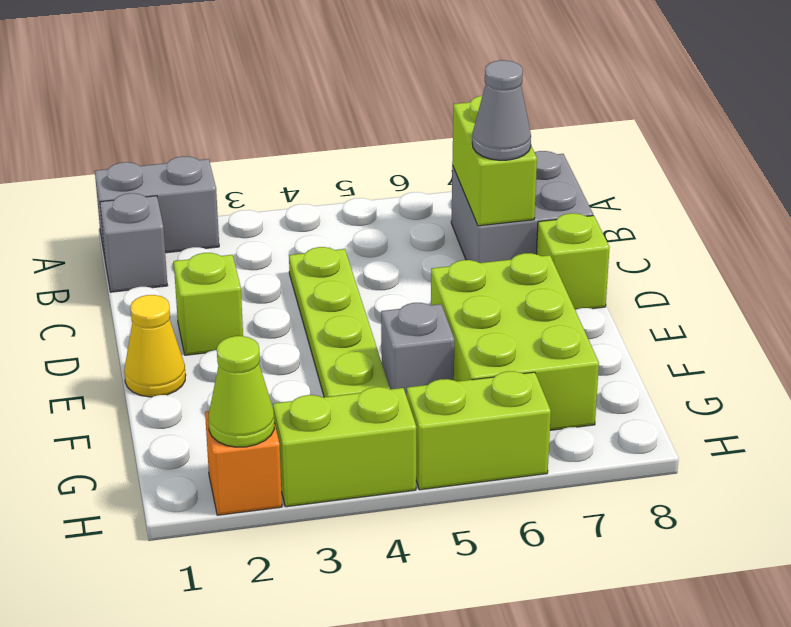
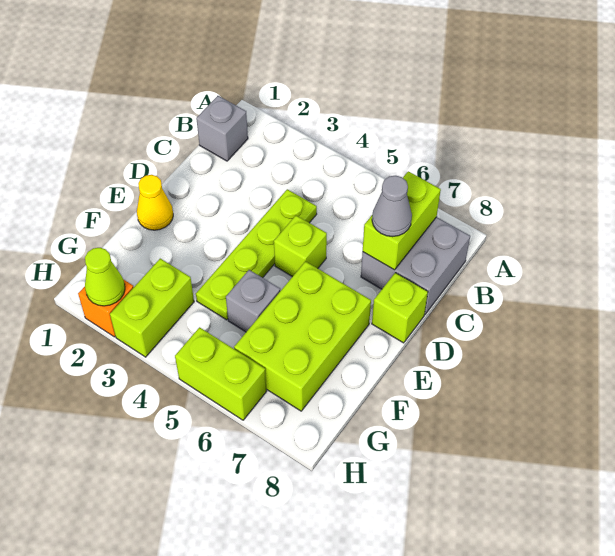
grey 1x2 brick [95,156,219,256] -> none
lime 1x1 brick [174,253,243,355] -> lime 1x1 brick moved to [274,215,327,277]
lime 1x2 brick [273,387,416,507] -> lime 1x2 brick turned to [110,259,194,357]

